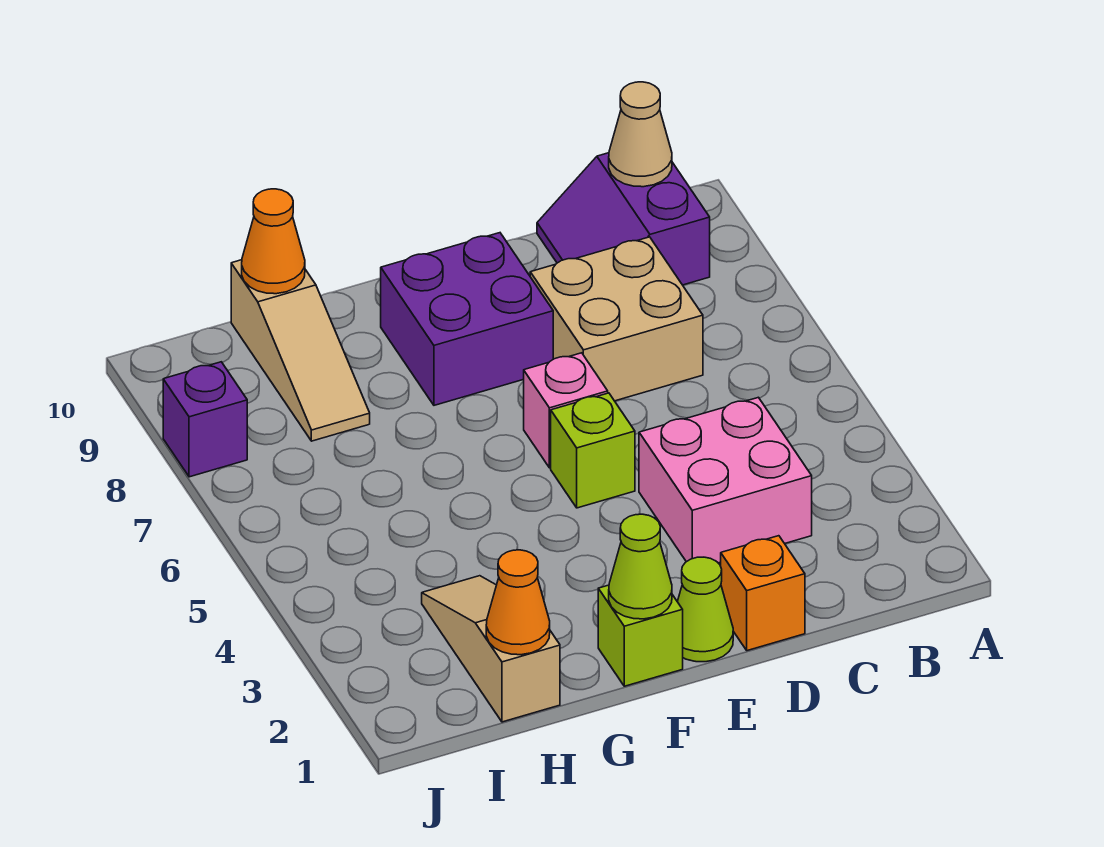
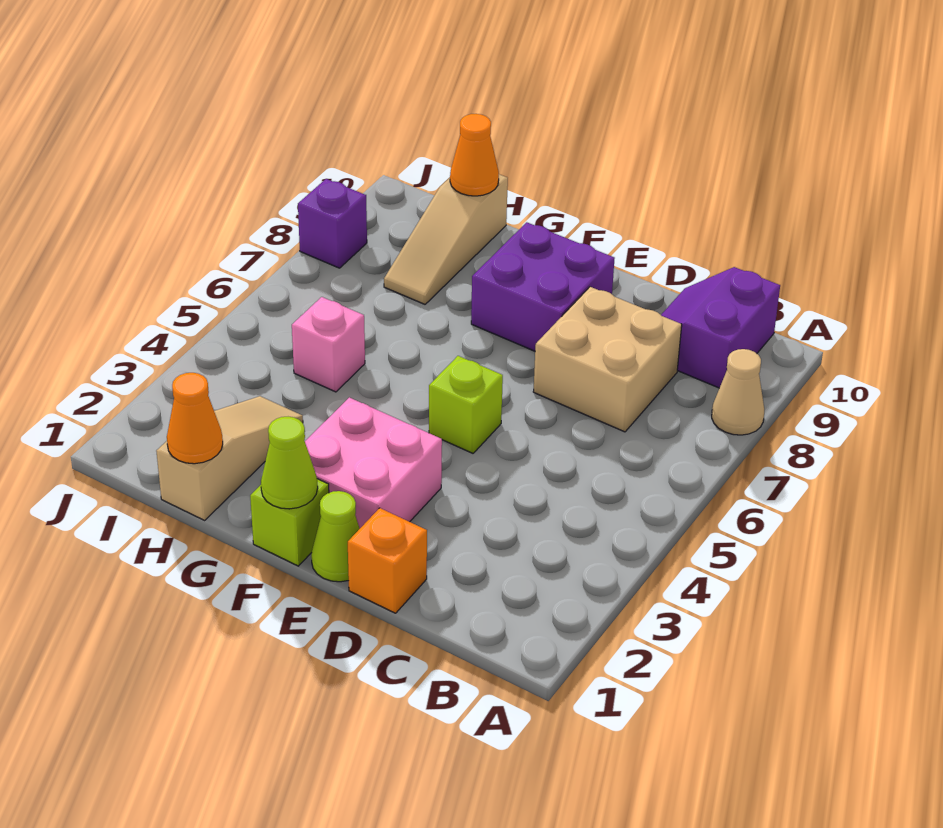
tan 1x1 cone [609,82,672,187] -> tan 1x1 cone moved to [712,349,764,435]
pink 2x2 brick [639,397,812,563] -> pink 2x2 brick moved to [305,397,442,528]
pink 1x1 brick [524,353,608,468] -> pink 1x1 brick moved to [292,297,365,392]

